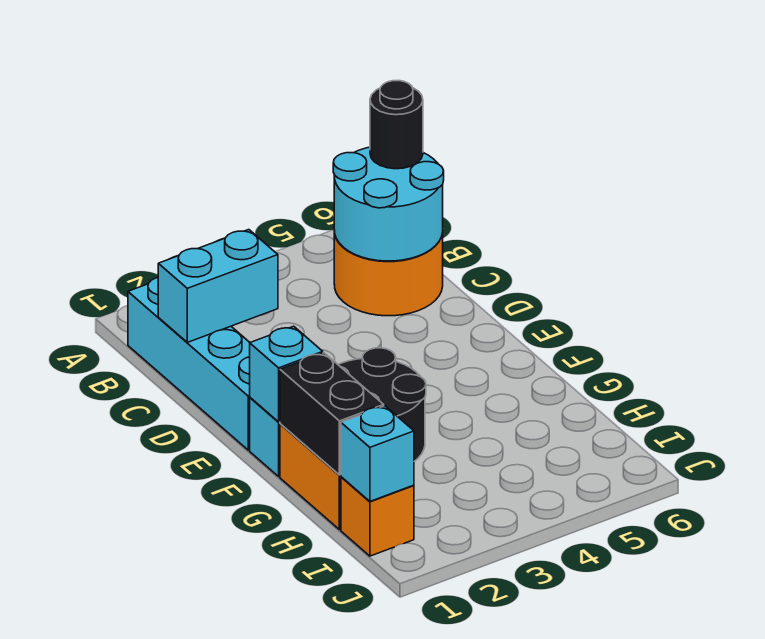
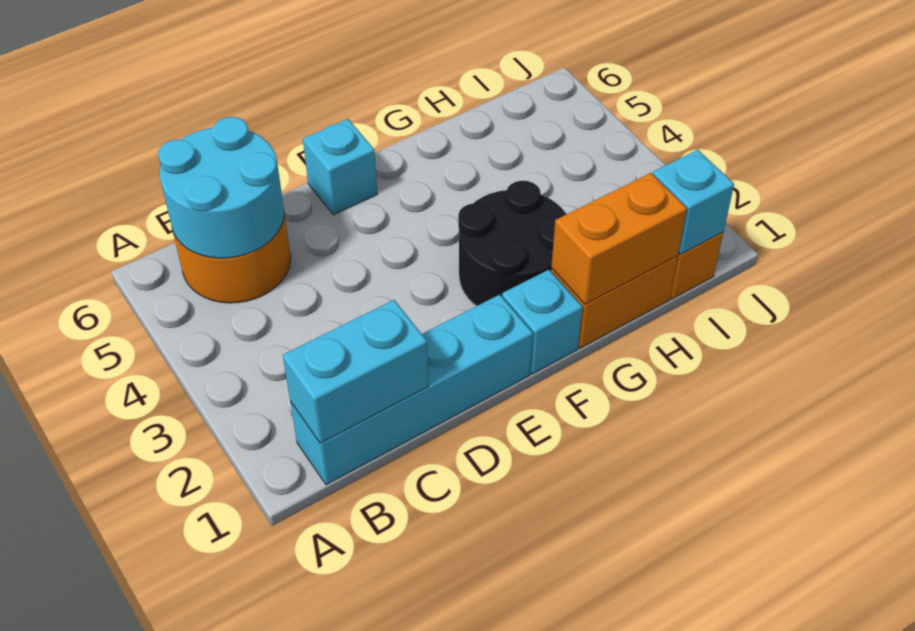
black 1x1 round brick [370,80,423,169] -> none
cyan 1x2 brick [158,230,278,342] -> cyan 1x2 brick turned to [283,300,428,443]
cyan 1x1 brick [250,326,323,422] -> cyan 1x1 brick moved to [303,119,377,215]
black 1x2 brick [280,353,384,475] -> orange 1x2 brick [551,173,687,304]

